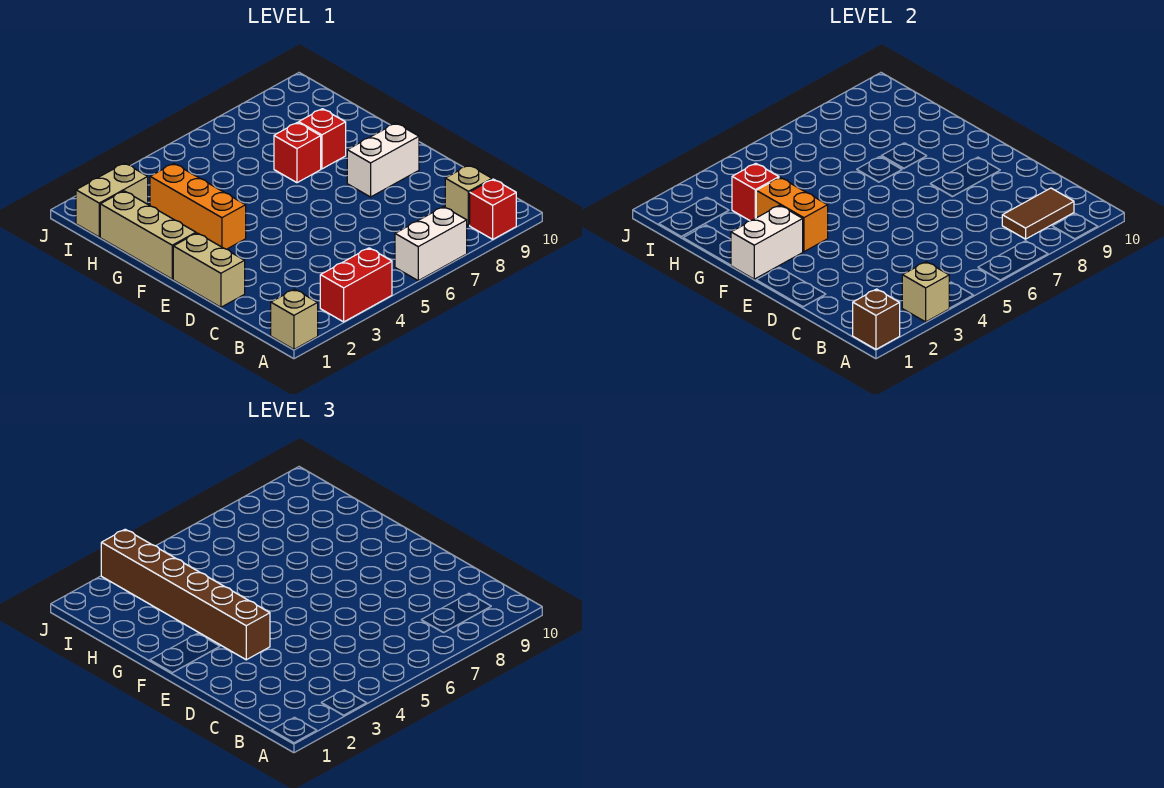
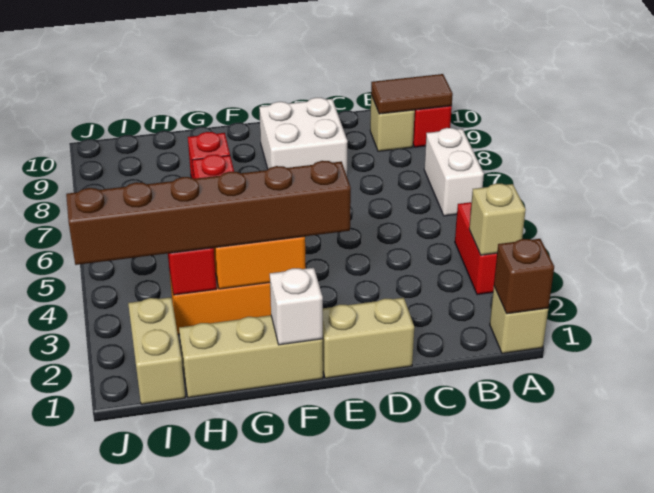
brown 1x2 tile [1002,188,1074,239] -> brown 1x2 tile turned to [371,74,453,114]
white 1x2 brick [347,123,419,197] -> white 2x2 brick [259,98,348,175]
white 1x2 brick [731,205,803,279] -> white 1x1 brick [270,268,323,345]

